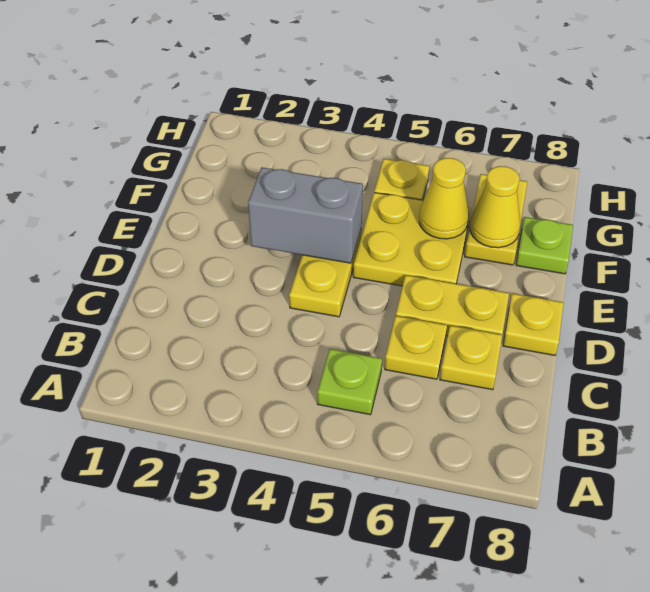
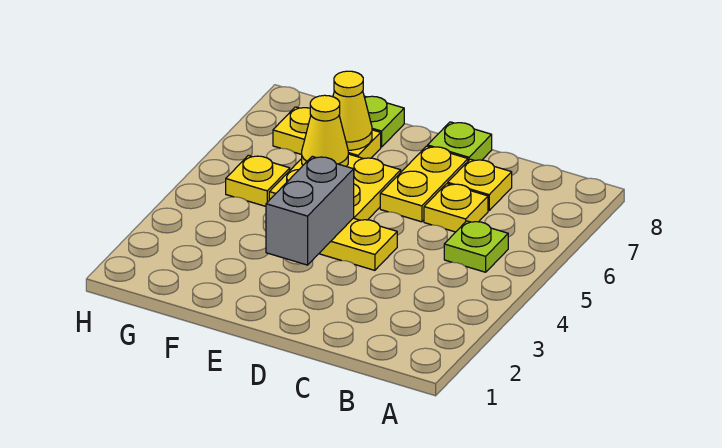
yellow 1x1 plate [503,293,564,355] -> lime 1x1 plate [428,122,492,161]

